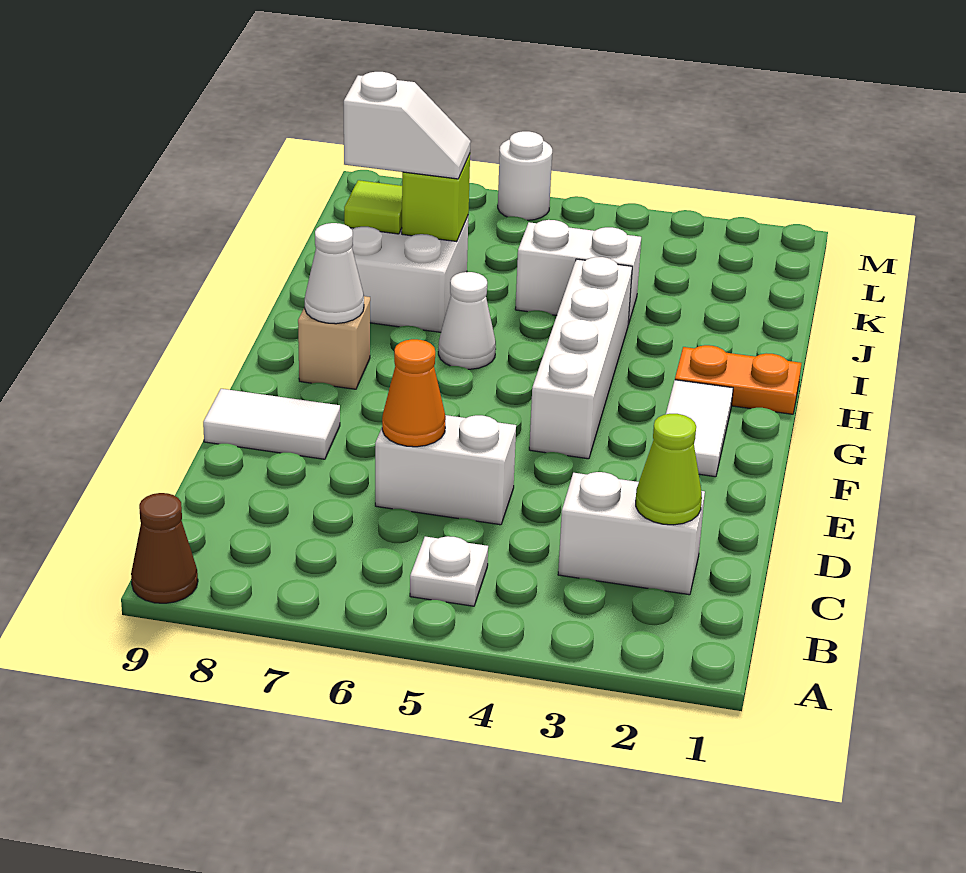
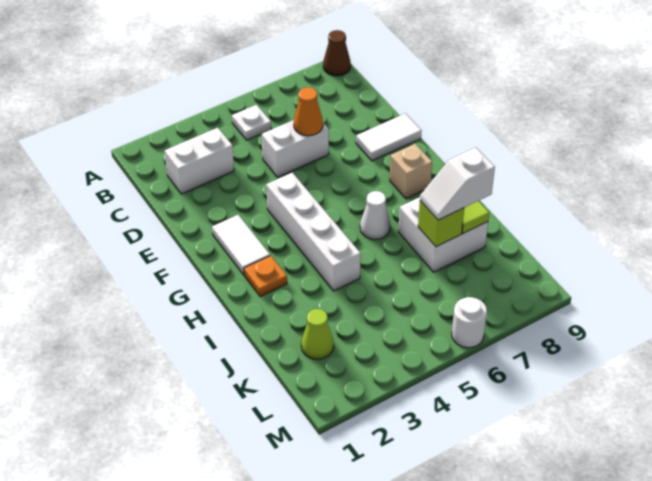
lime 1x1 cone [636,414,702,525] -> lime 1x1 cone moved to [301,309,334,359]
white 1x1 cone [305,223,364,324] -> none
orange 1x2 plate [675,345,801,414] -> orange 1x1 plate [244,256,287,297]
white 1x2 brick [515,220,641,325] -> none

